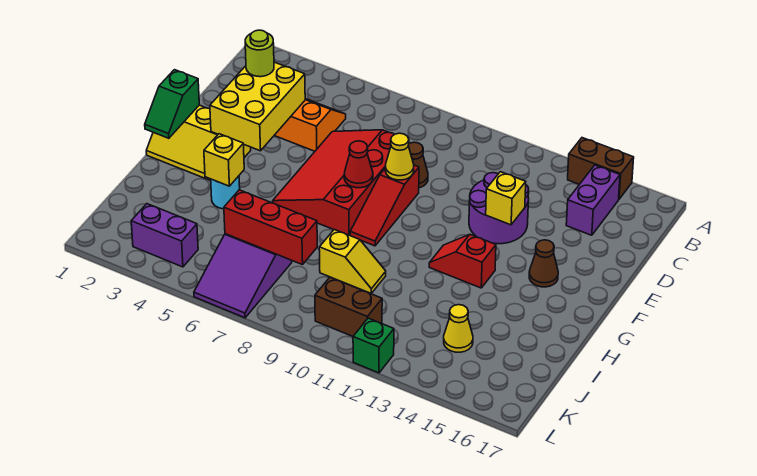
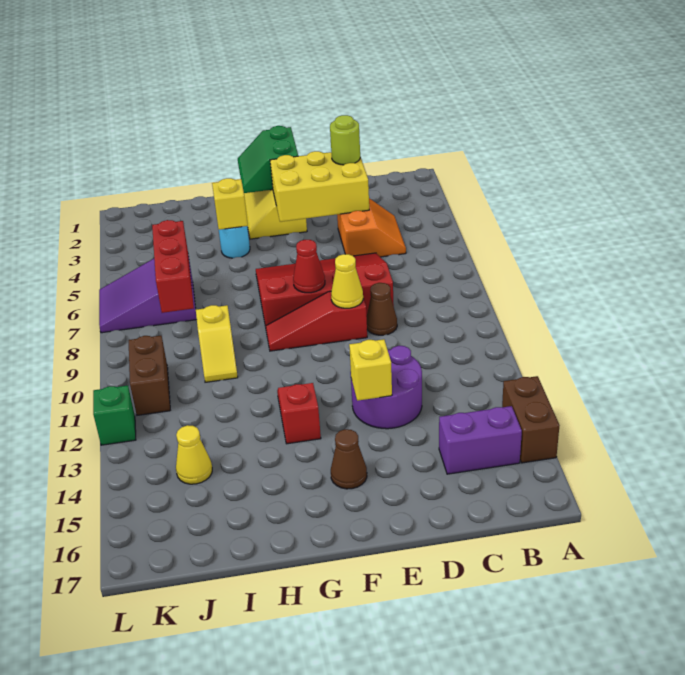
green 1x2 slope [145,70,199,138] -> green 2x2 slope [238,126,298,193]
purple 1x2 brick [131,204,198,267] -> none

